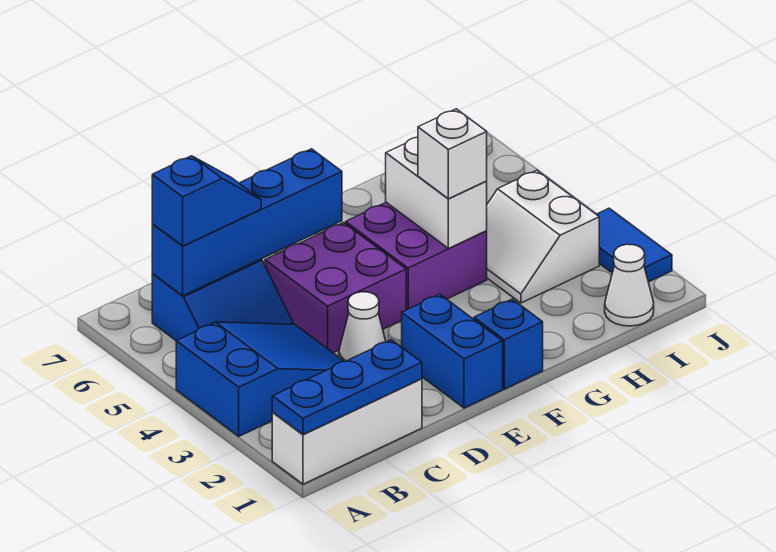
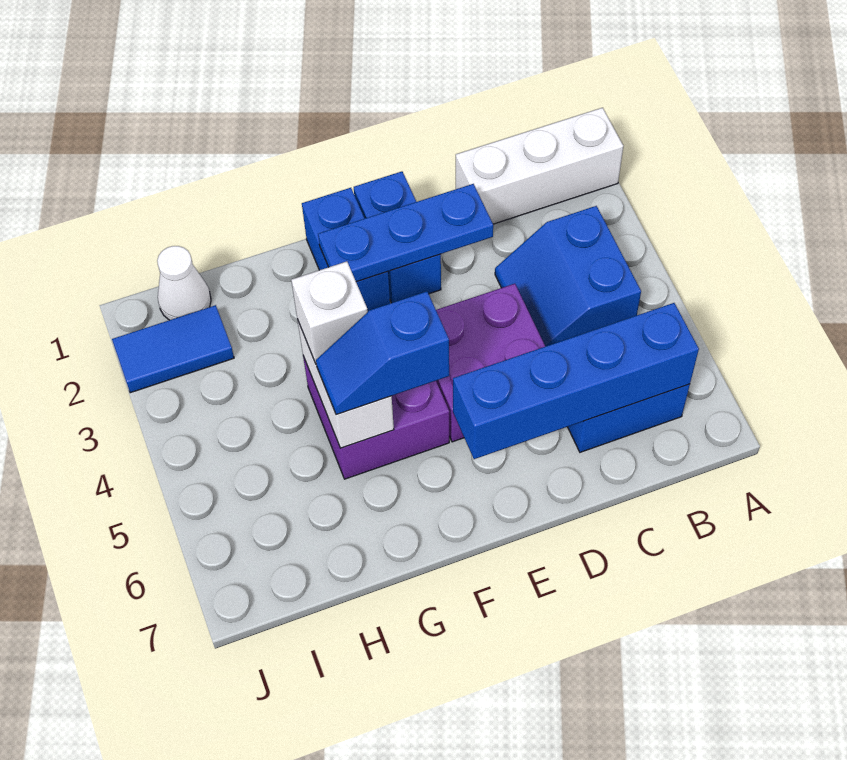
blue 1x3 plate [272,340,422,434] -> blue 1x3 plate moved to [318,184,493,282]
blue 2x3 slope [176,322,344,436] -> blue 2x2 slope [495,206,641,346]
blue 1x2 slope [152,156,261,246] -> blue 1x2 slope moved to [316,291,449,415]
white 1x1 cone [339,292,386,361] -> none
blue 1x1 brick [474,299,543,389] -> blue 1x2 brick [302,188,390,311]
white 2x2 slope [487,170,599,303] -> none
blue 1x2 tile [597,208,672,282] -> blue 1x2 tile turned to [112,305,234,393]

